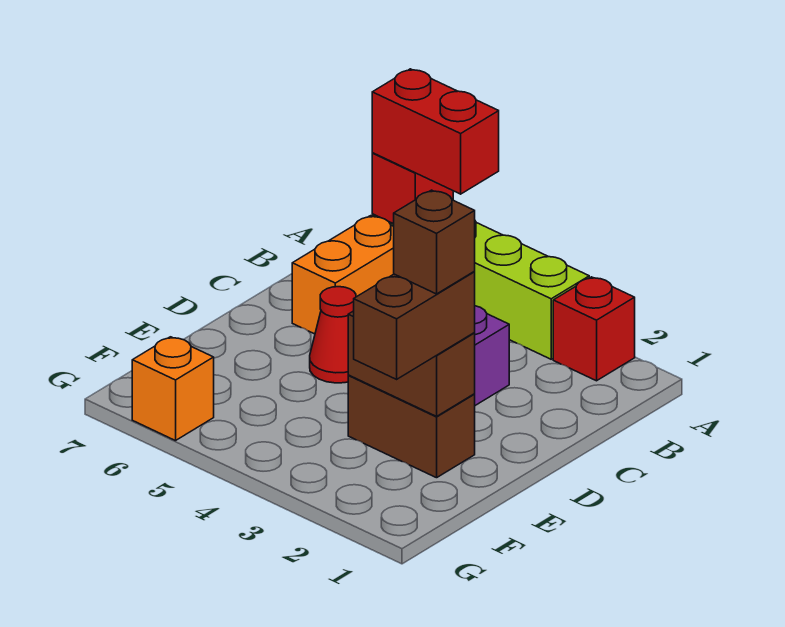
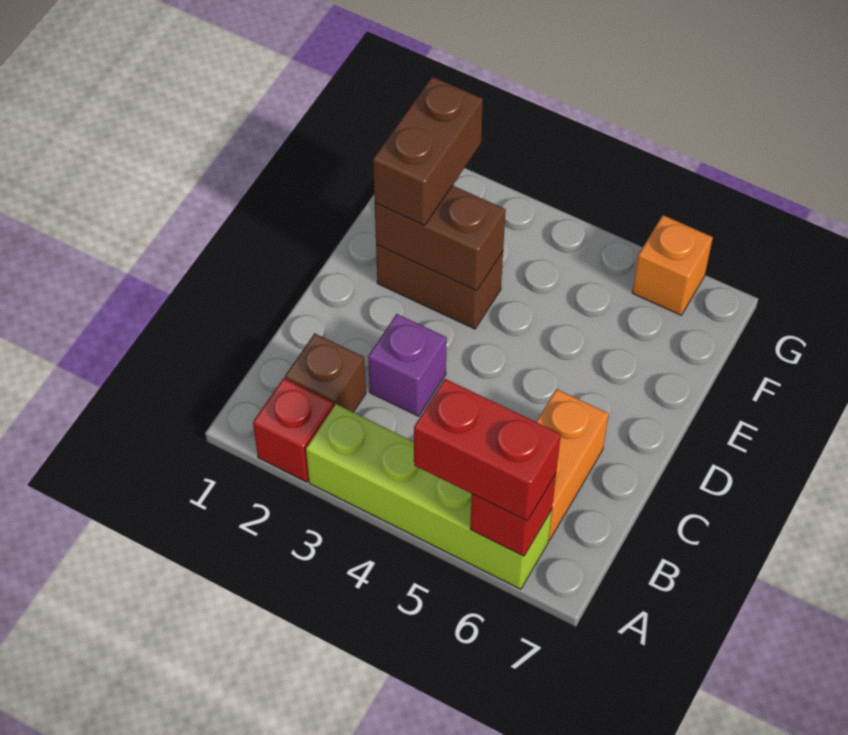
red 1x1 cone [310,287,356,383] -> none
brown 1x1 brick [394,190,475,294] -> brown 1x1 brick moved to [285,333,366,412]

